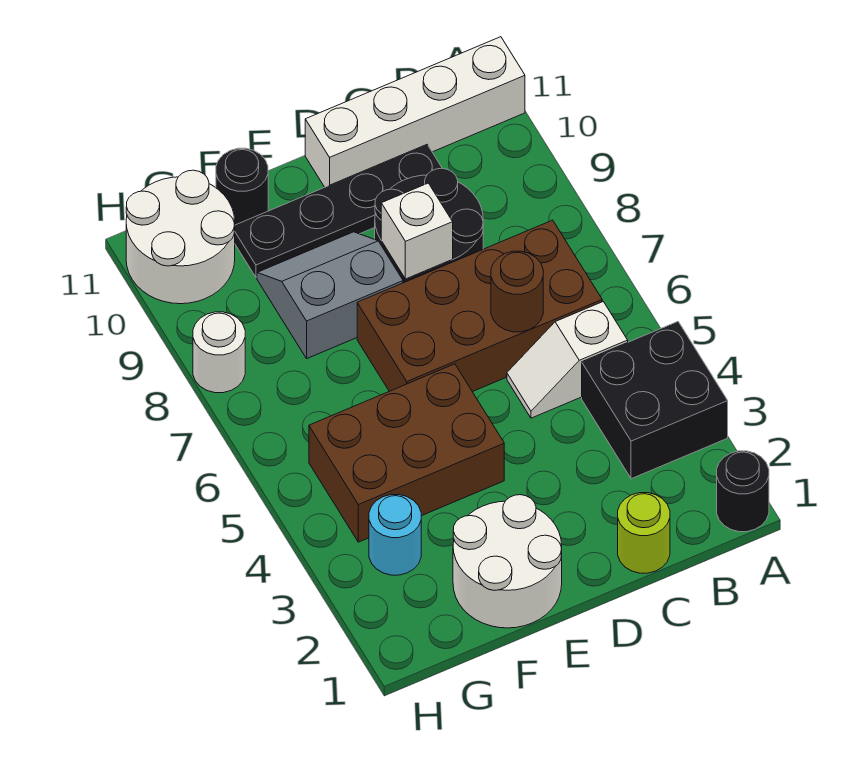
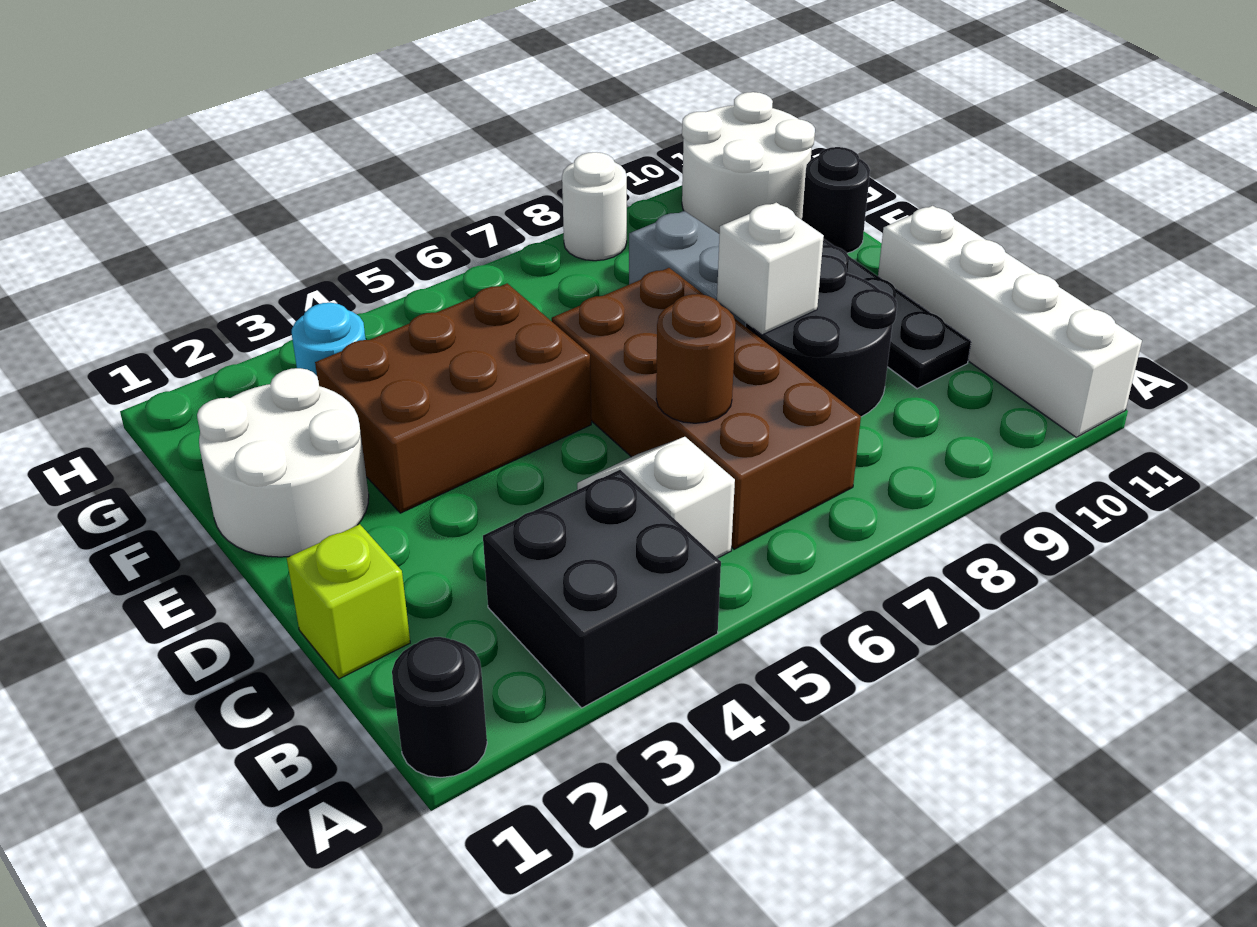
lime 1x1 round brick [618,493,670,573] -> lime 1x1 brick [287,524,410,679]
brown 2x3 brick [309,364,504,542] -> brown 2x3 brick turned to [315,283,591,513]

